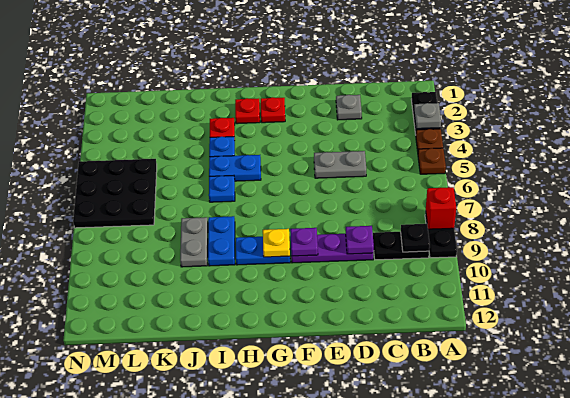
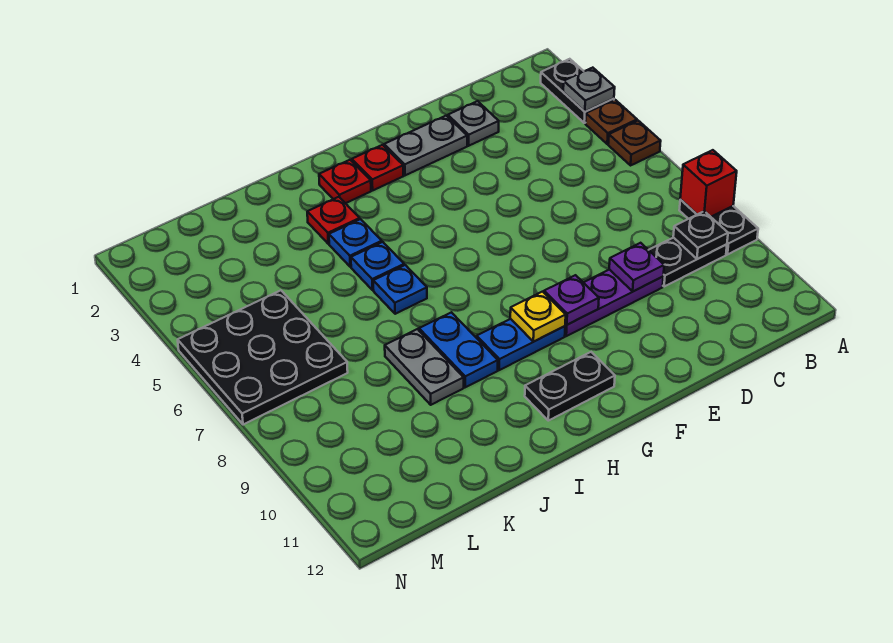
grey 1x2 plate [314,151,366,178] -> grey 1x2 plate moved to [384,116,467,175]
none -> black 1x2 plate [525,352,615,421]
blue 1x2 plate [209,155,261,181] -> blue 1x1 plate [351,242,404,290]

